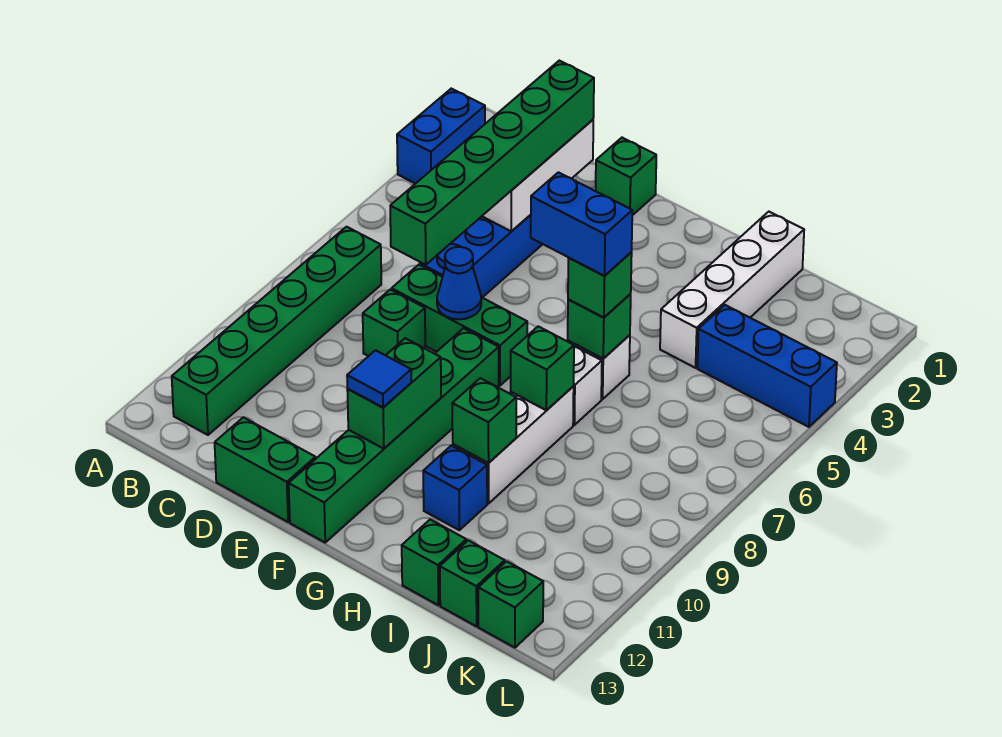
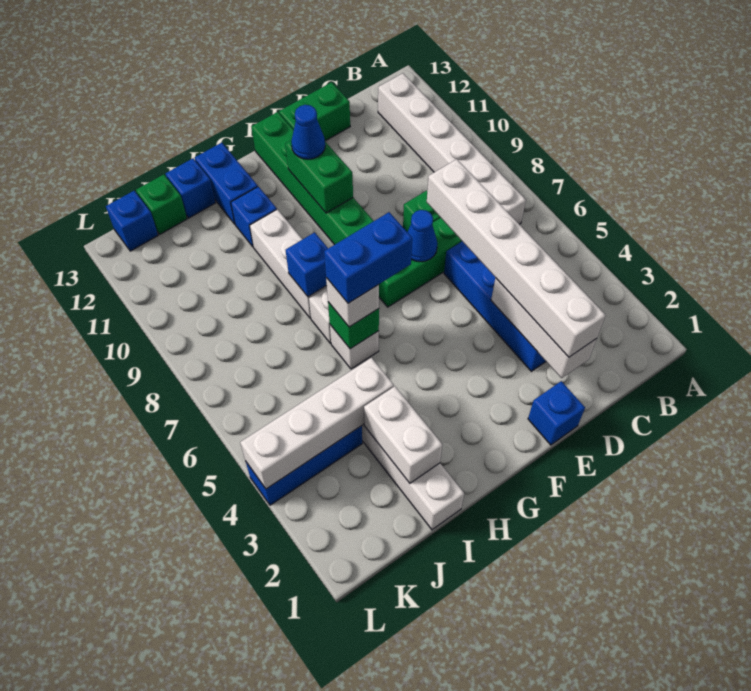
blue 1x2 brick [397,89,485,184] -> blue 1x2 brick moved to [195,143,258,224]
green 1x6 brick [172,227,381,435] -> white 1x6 brick [378,73,526,224]
green 1x6 brick [390,61,594,265] -> white 1x6 brick [427,159,606,357]
green 1x1 brick [596,138,656,215] -> blue 1x1 brick [528,381,585,445]
blue 1x1 tile [347,350,411,407] -> blue 1x1 cone [291,105,325,159]
green 1x1 brick [568,252,632,317] -> white 1x1 brick [326,278,379,327]
green 1x1 brick [511,326,574,410] -> blue 1x1 brick [286,232,328,297]
green 1x1 brick [452,378,516,463] -> none
none -> white 1x2 brick [364,386,442,483]
none -> white 1x4 brick [240,358,394,489]
green 1x1 brick [402,520,466,605] -> blue 1x1 brick [166,159,215,218]
green 1x1 brick [478,561,543,648] -> blue 1x1 brick [106,191,158,251]

